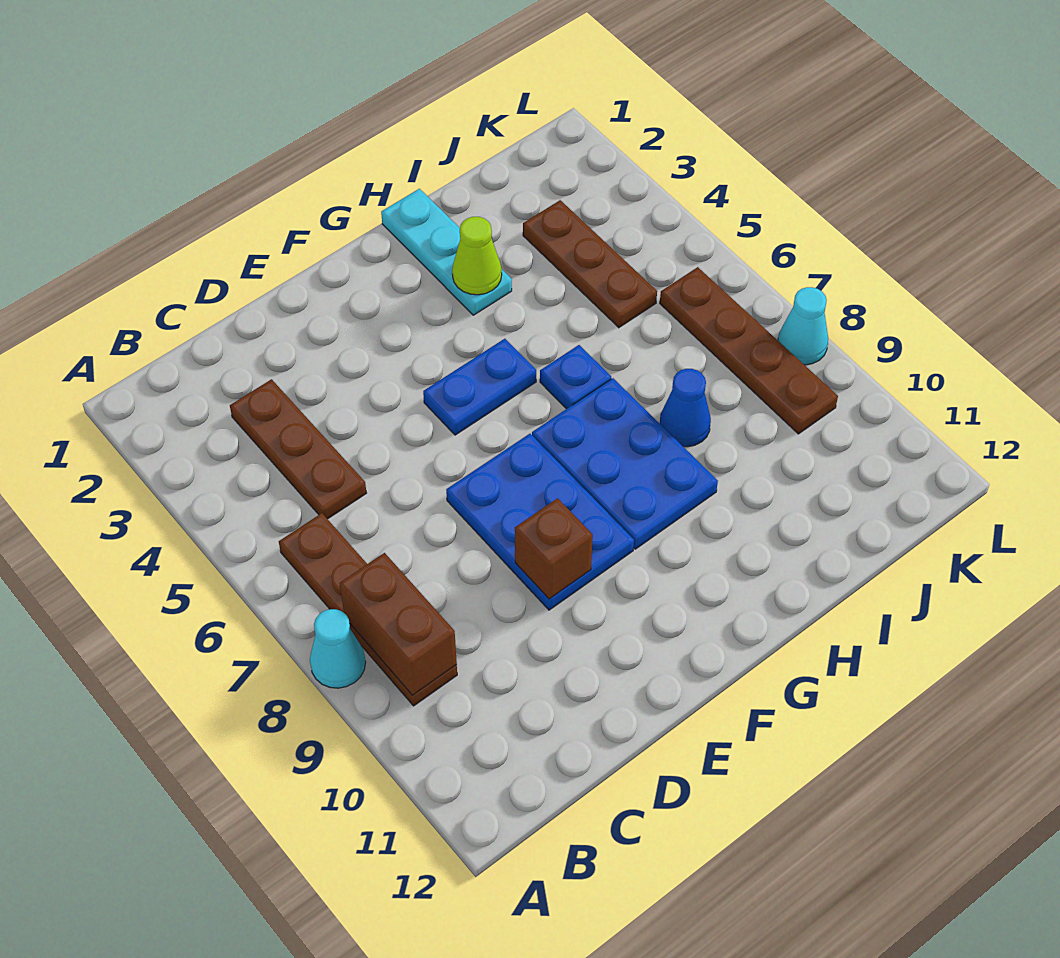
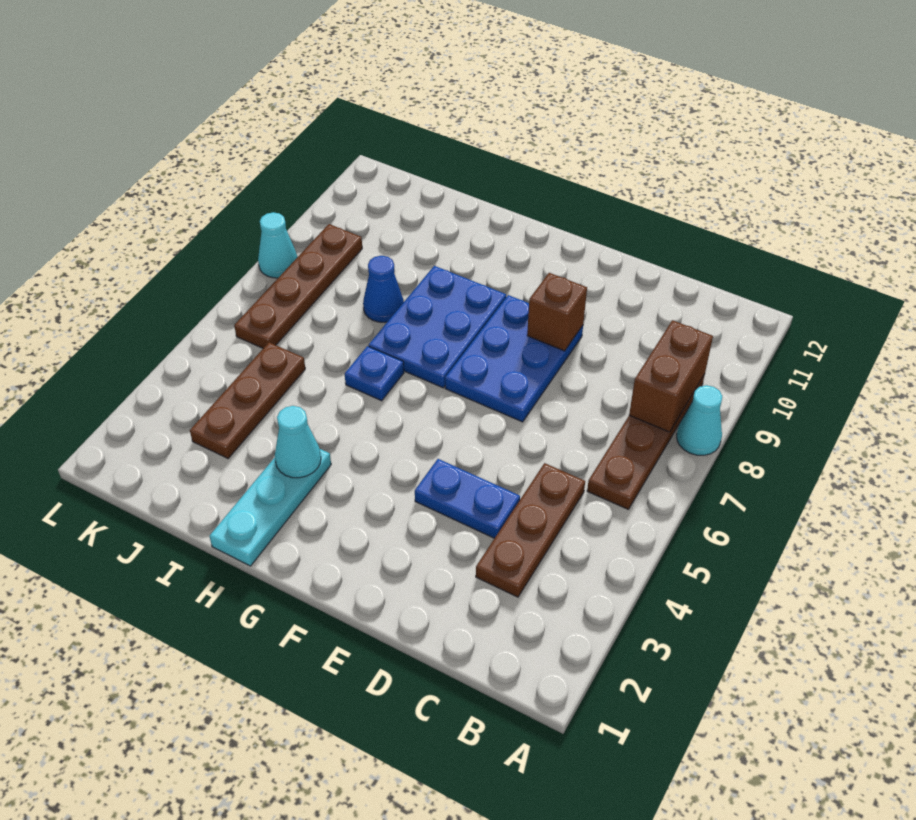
blue 1x2 plate [423,339,536,435] -> blue 1x2 plate moved to [415,459,520,538]
lime 1x1 cone [452,217,502,295] -> cyan 1x1 cone [275,406,321,478]

